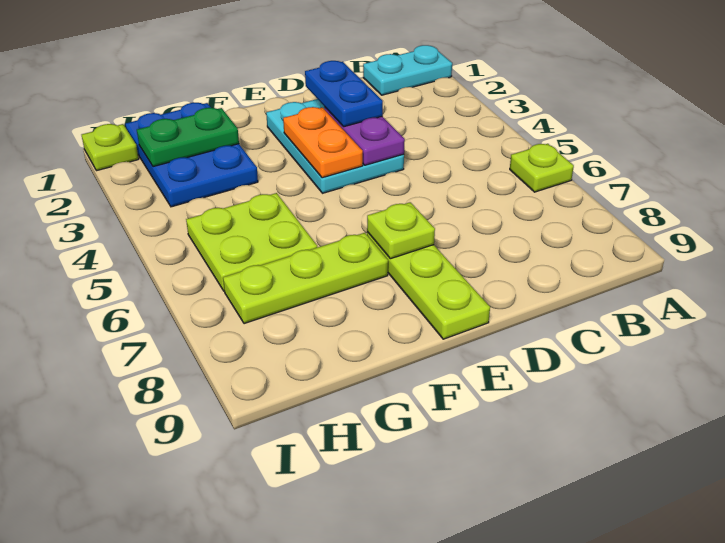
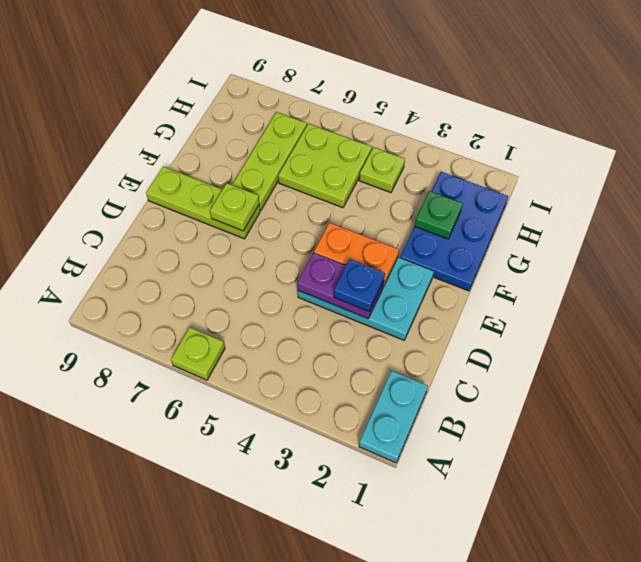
blue 1x2 plate [305,61,383,127] -> blue 1x1 plate [334,259,385,311]
blue 2x3 plate [125,103,258,207] -> blue 2x3 plate turned to [400,172,508,291]
green 1x2 plate [137,108,239,167] -> green 1x1 plate [415,191,463,239]
lime 1x1 plate [82,124,139,171] -> lime 1x1 plate moved to [359,147,405,193]

